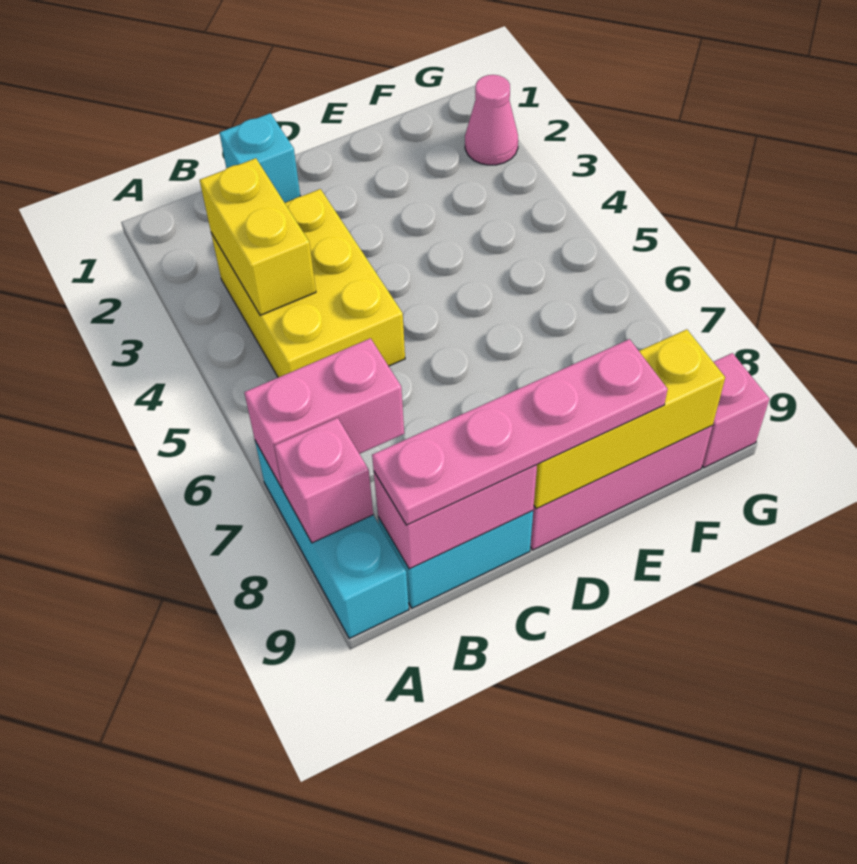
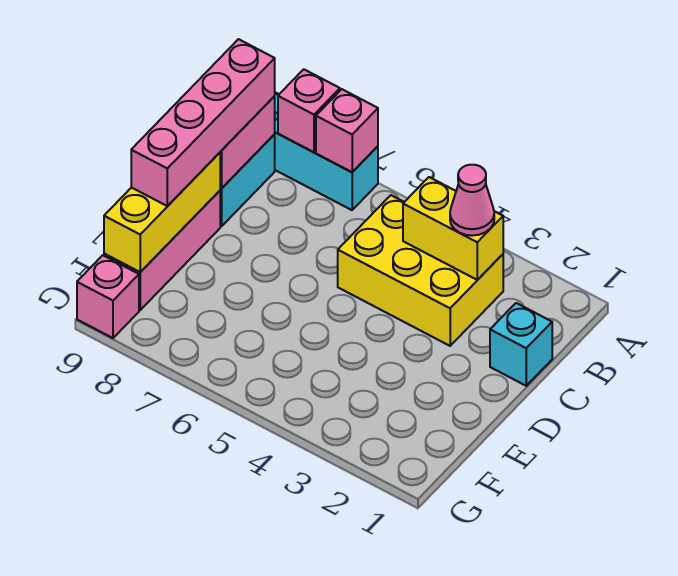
pink 1x2 brick [244,338,404,488] -> pink 1x1 brick [316,89,378,172]
pink 1x4 plate [372,339,668,525] -> pink 1x4 brick [131,39,275,206]
pink 1x1 cone [465,75,518,165] -> pink 1x1 cone moved to [450,165,494,236]

